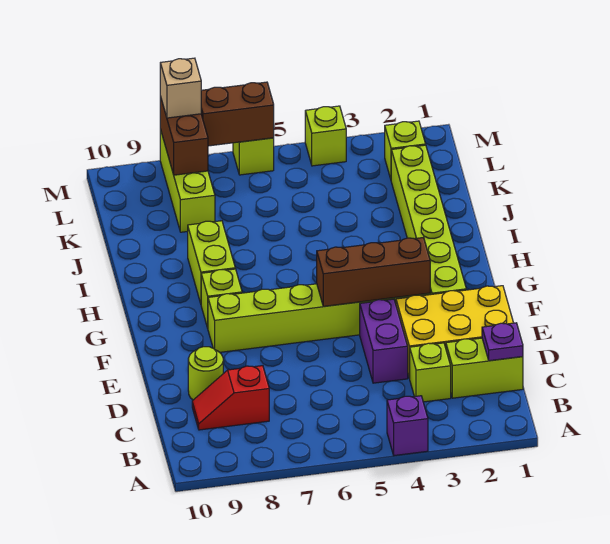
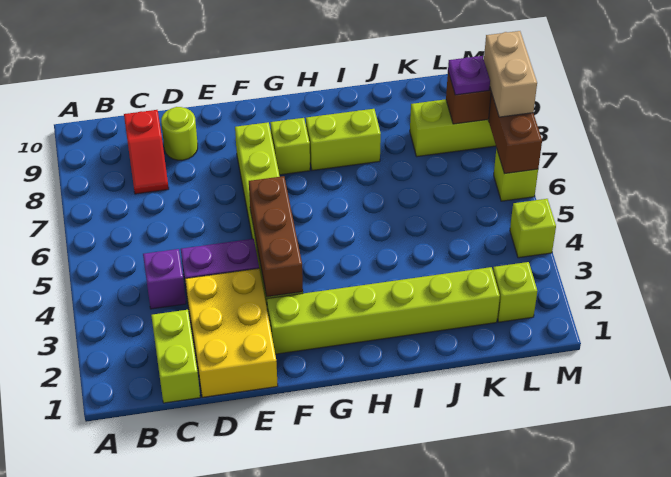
purple 1x1 brick [387,396,428,456] -> purple 1x1 brick moved to [143,249,186,309]
purple 1x1 plate [482,323,523,361] -> purple 1x1 plate moved to [448,56,490,95]
lime 1x1 brick [410,343,451,402] -> none
red 1x2 slope [192,366,269,430] -> red 1x2 slope turned to [124,110,169,194]
tan 1x1 brick [160,58,201,118] -> tan 1x2 brick [484,31,537,117]

